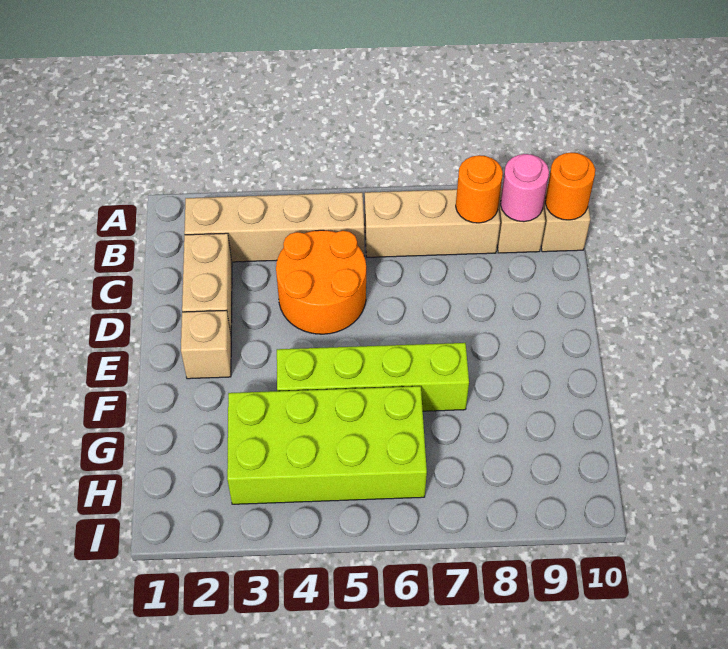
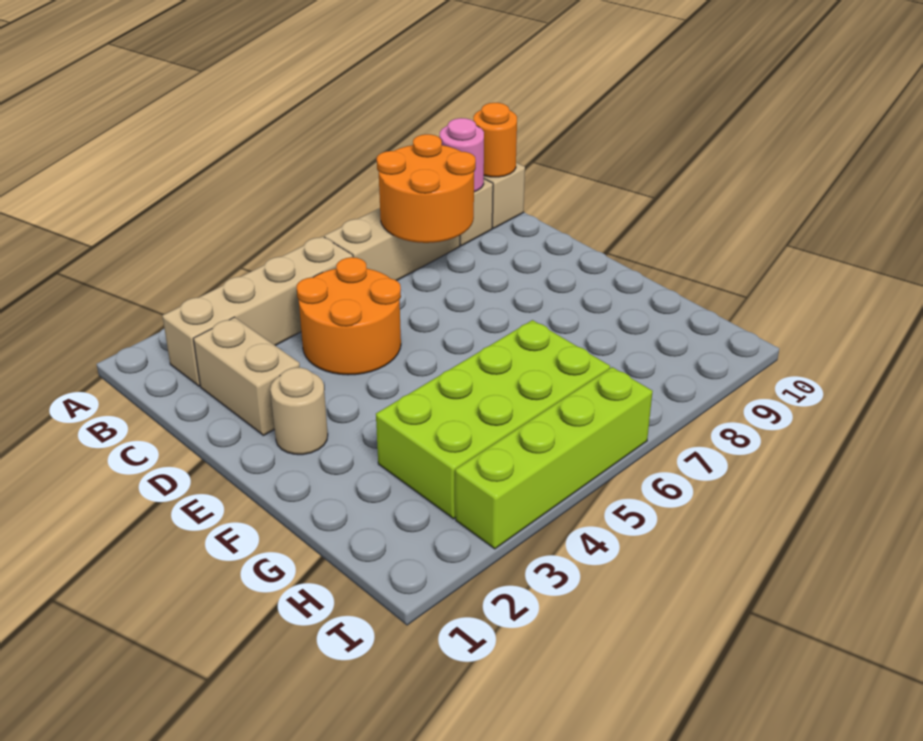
orange 1x1 round brick [456,155,503,223] -> orange 2x2 round brick [377,134,476,243]
tan 1x1 brick [181,310,231,379] -> tan 1x1 round brick [270,367,328,455]
lime 1x4 brick [277,343,469,411] -> lime 1x4 brick moved to [455,367,653,549]

